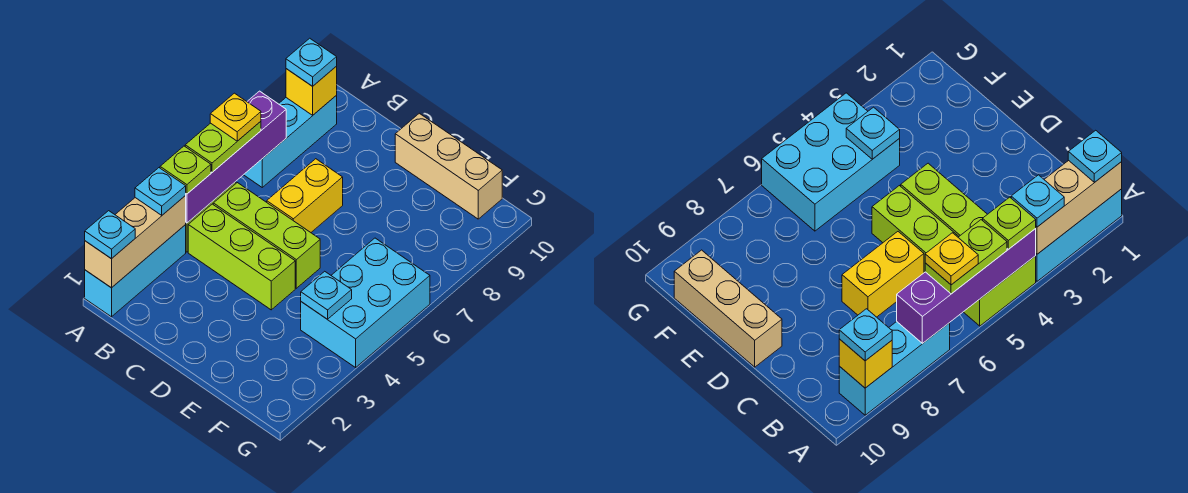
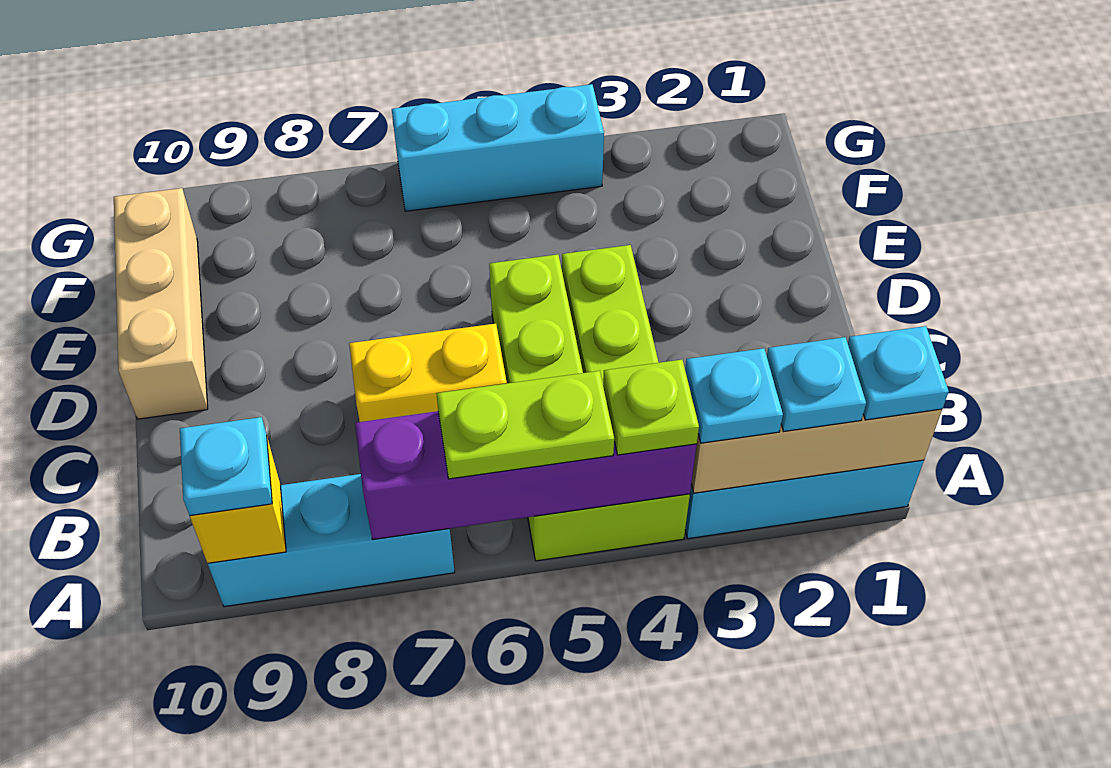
yellow 1x1 plate [210,93,261,141] -> none
cyan 2x3 brick [301,238,430,367] -> cyan 1x3 brick [392,84,604,211]
cyan 1x1 plate [301,271,352,319] -> cyan 1x1 plate moved to [767,337,866,431]

